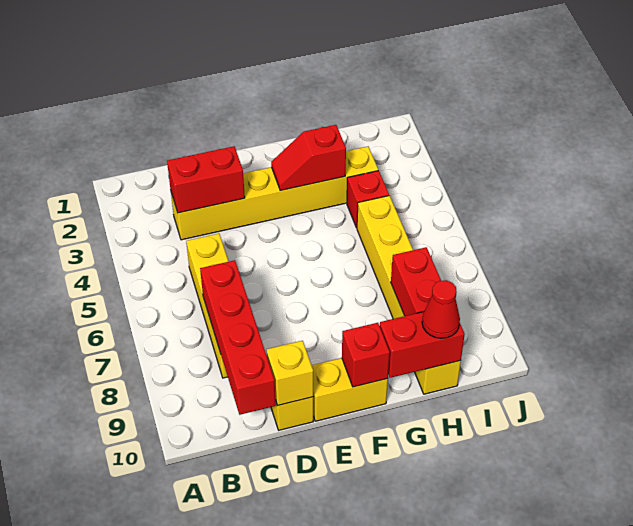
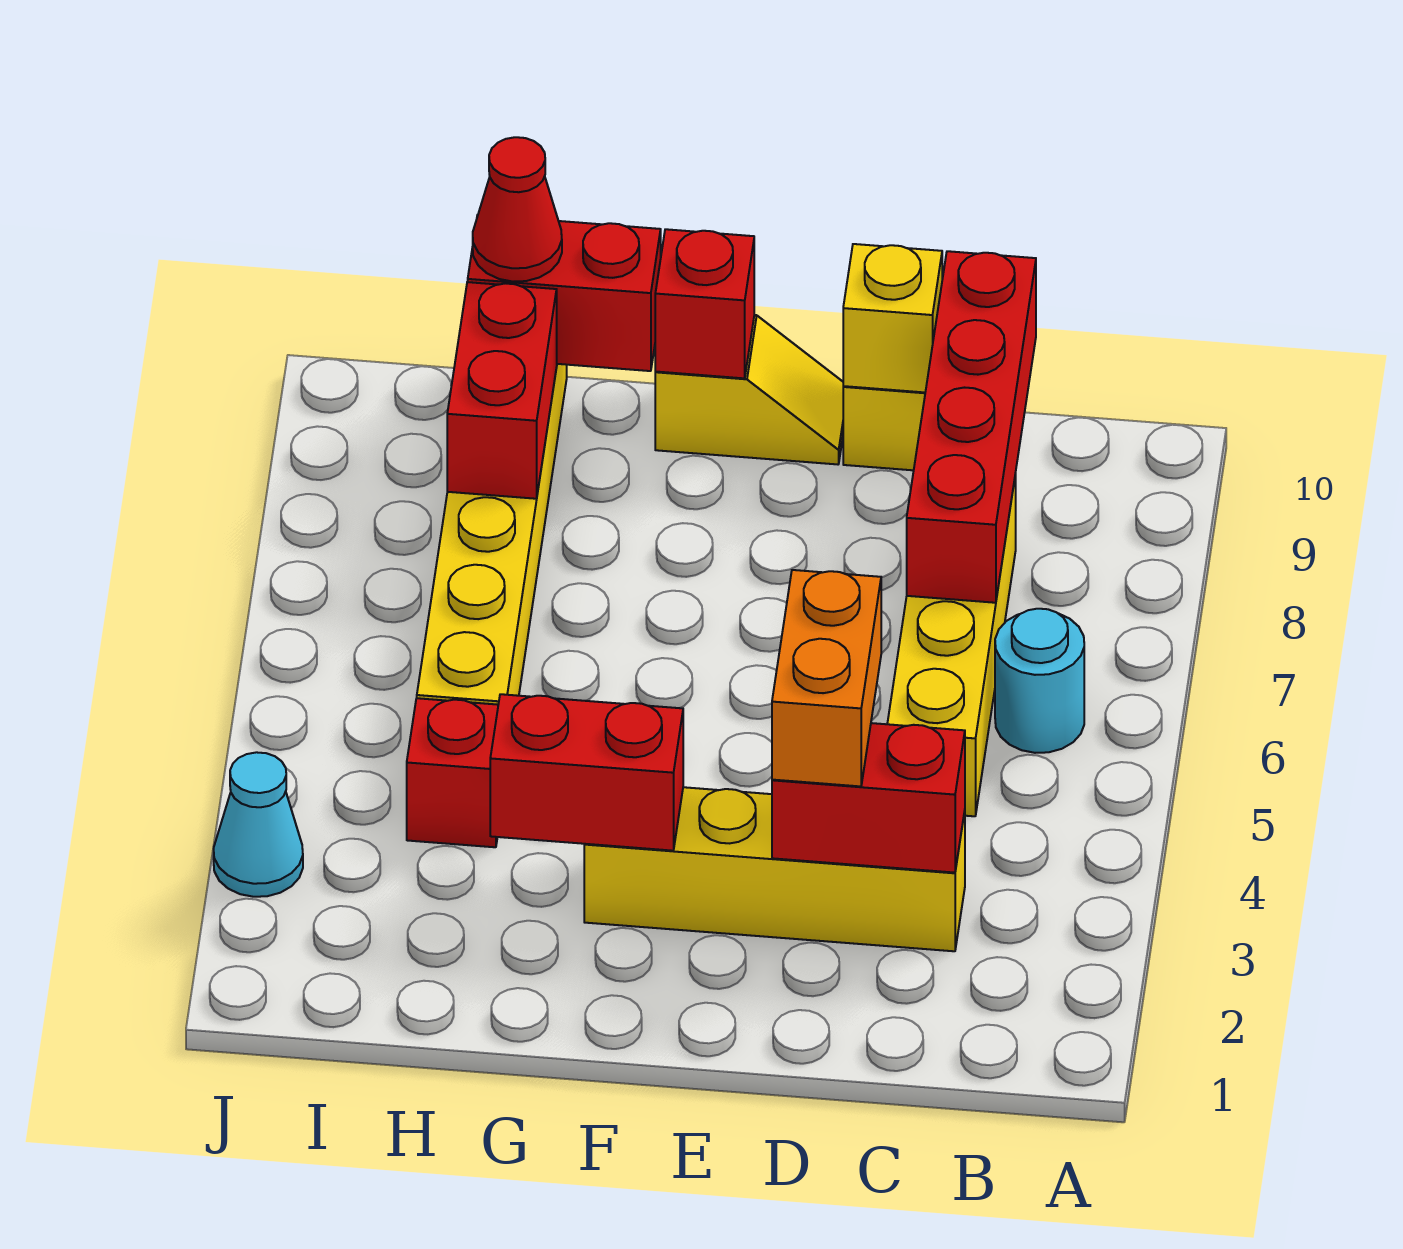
none -> cyan 1x1 round brick [995,609,1084,753]
yellow 1x6 brick [171,147,378,240] -> yellow 1x4 brick [584,787,965,951]
none -> orange 1x2 brick [772,570,881,786]
yellow 1x2 brick [312,358,388,421] -> yellow 1x2 slope [655,315,843,464]
red 1x2 slope [271,125,346,190] -> red 1x2 brick [490,694,683,851]
none -> cyan 1x1 cone [214,752,303,897]

